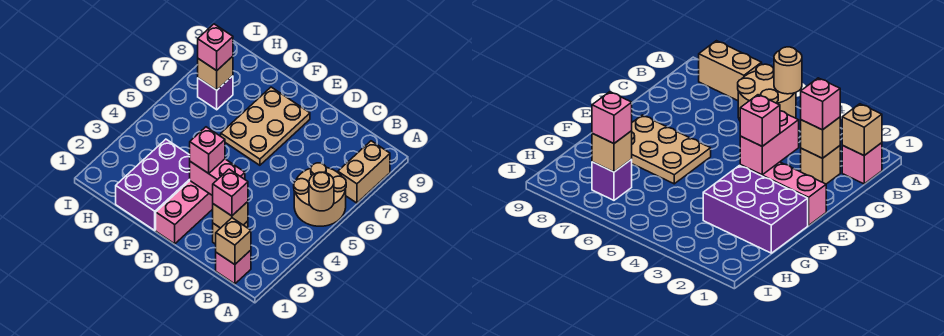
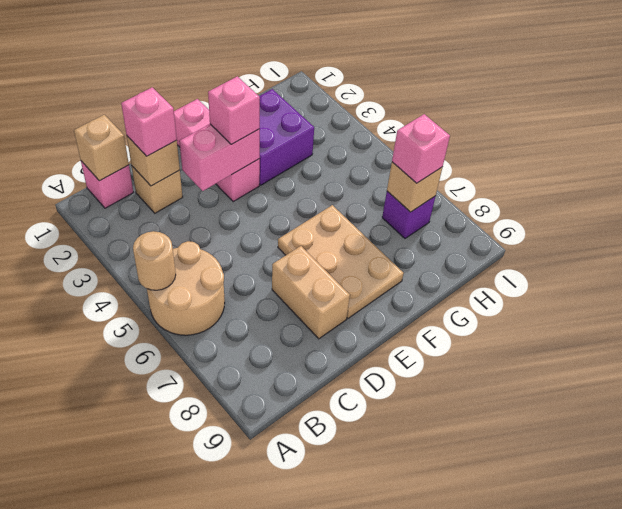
tan 1x2 brick [338,141,390,203] -> tan 1x2 brick moved to [272,246,350,339]
purple 2x3 brick [116,139,190,230] -> purple 2x2 brick [259,89,314,185]

